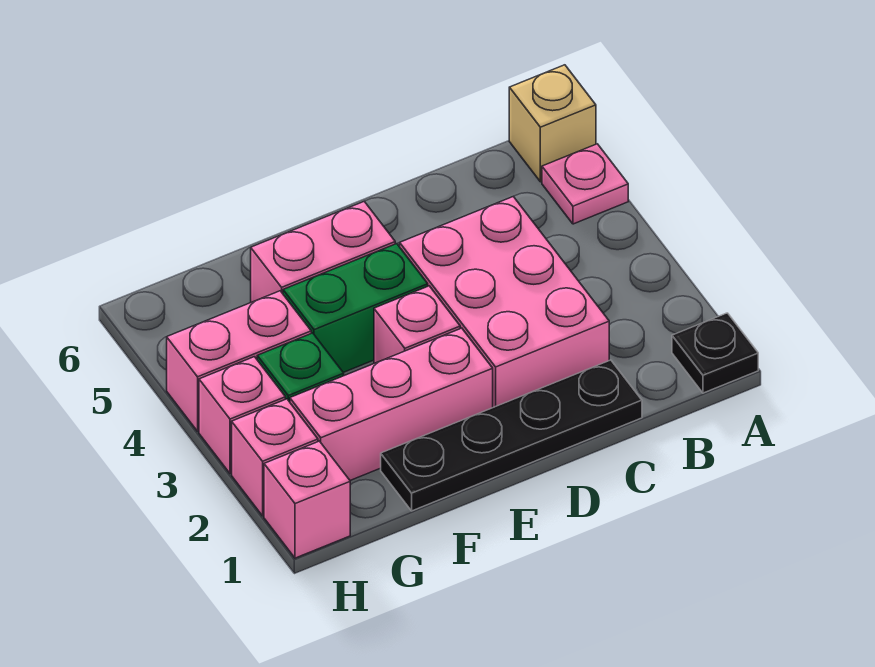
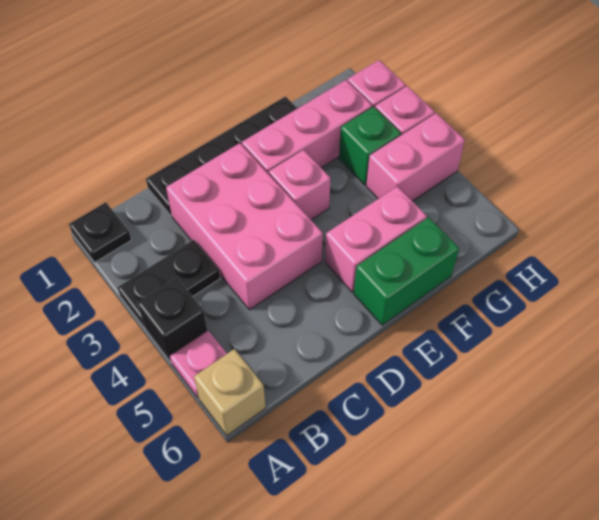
none -> black 1x2 plate [117,240,220,328]
none -> black 1x1 brick [138,278,207,362]
green 1x2 brick [283,244,428,372] -> green 1x2 brick moved to [354,217,459,325]
pink 1x1 brick [264,441,350,558] -> none

